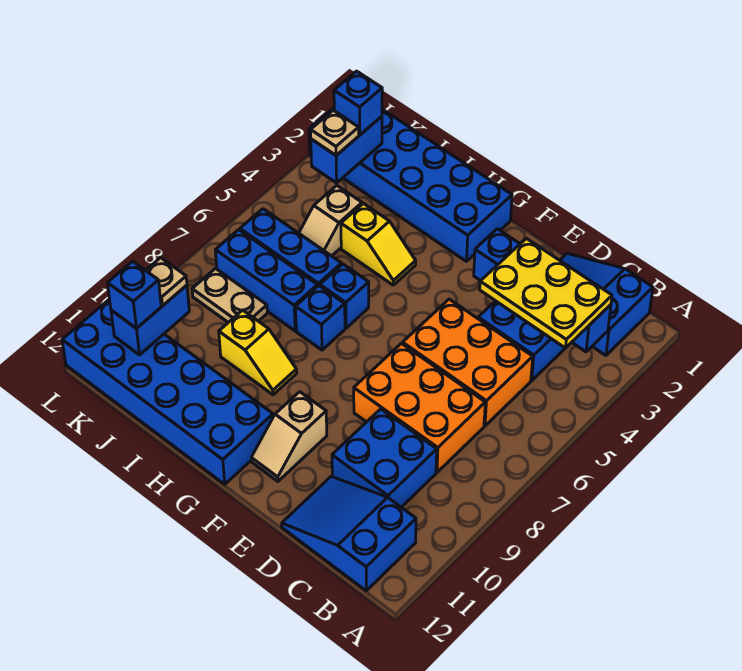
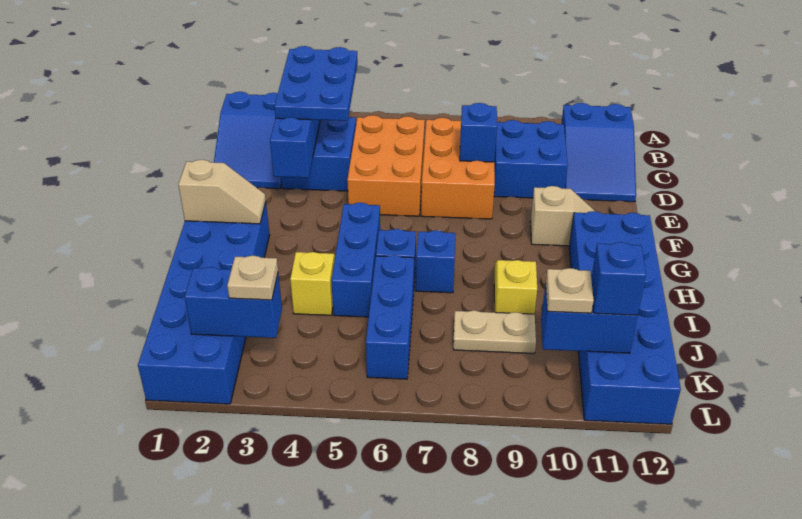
yellow 2x3 plate [480,238,612,348] -> blue 2x3 plate [274,46,358,121]
blue 1x3 brick [215,230,317,331] -> blue 1x3 brick moved to [331,203,380,317]
tan 1x2 slope [299,186,362,256] -> tan 1x2 slope moved to [178,160,266,224]
tan 1x2 plate [192,269,267,322] -> tan 1x2 plate turned to [453,310,536,354]
blue 1x1 brick [334,71,382,135] -> blue 1x1 brick moved to [460,103,497,162]

